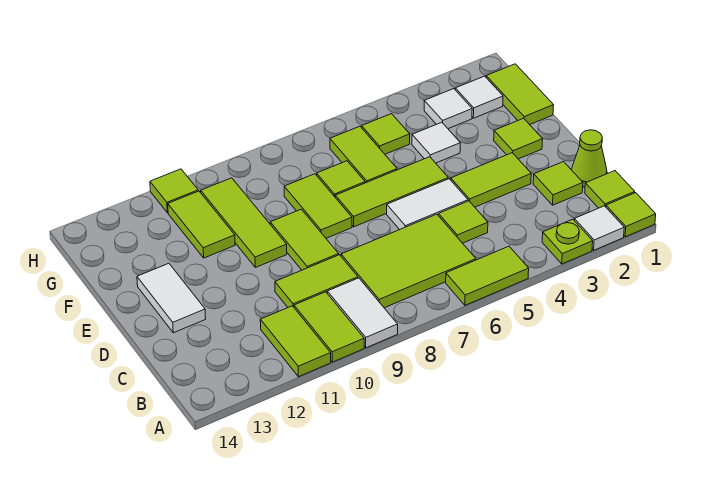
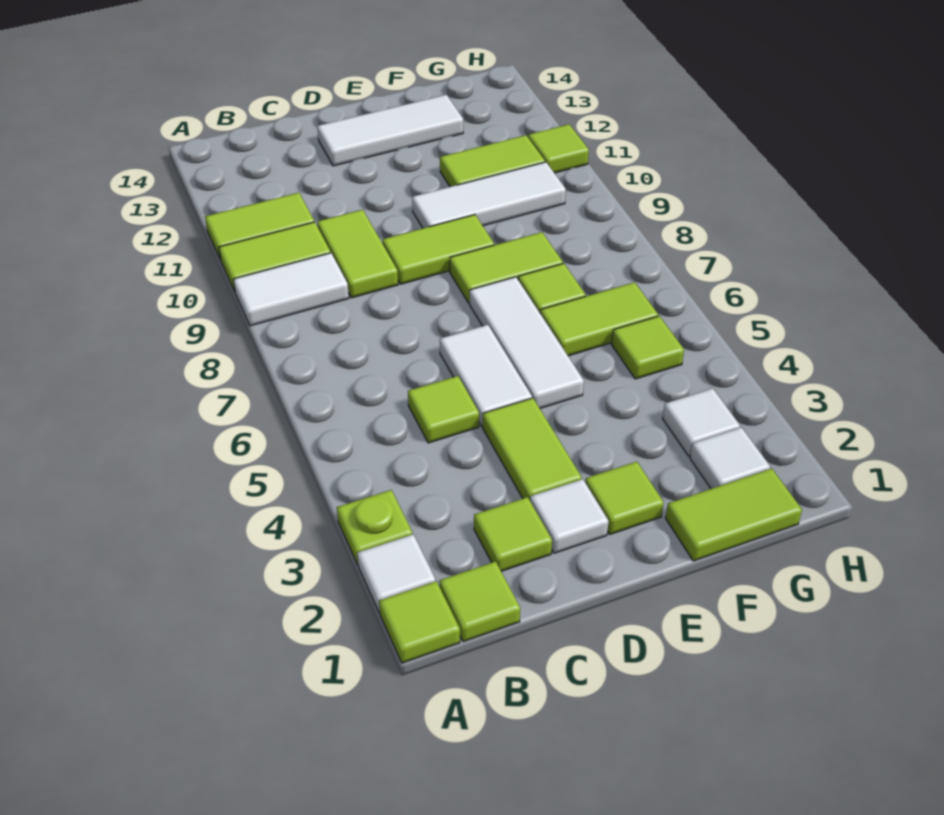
lime 1x2 tile [446,246,529,305] -> none
lime 2x3 tile [341,214,476,308] -> none
lime 1x1 cone [572,130,607,187] -> none
white 1x2 tile [137,263,206,333] -> white 1x3 tile [317,95,463,166]
lime 1x3 tile [335,157,448,227] -> white 1x3 tile [470,277,584,408]
lime 1x3 tile [201,178,287,267] -> white 1x3 tile [412,162,566,228]
white 1x1 tile [412,122,460,163] -> white 1x1 tile moved to [530,479,609,553]

